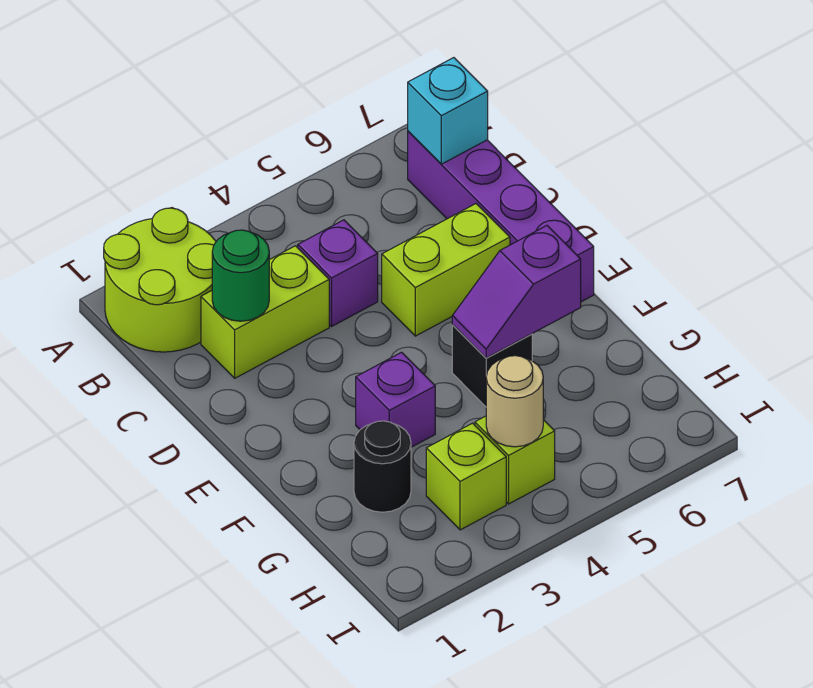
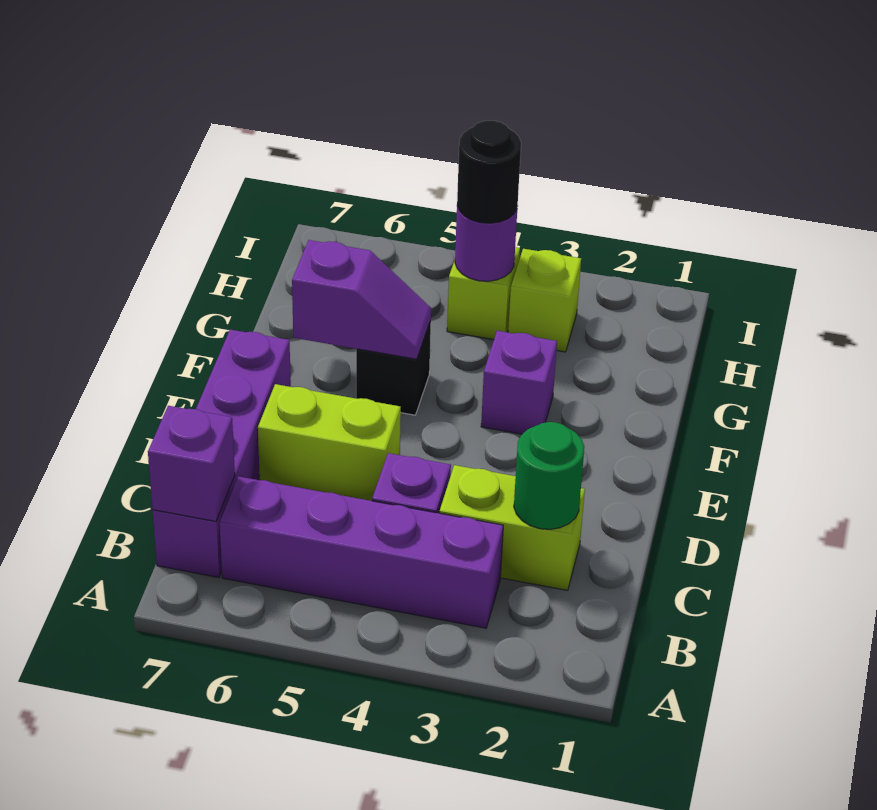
lime 2x2 round brick [104,208,216,352] -> none
none -> purple 1x4 brick [220,476,503,628]
cyan 1x1 brick [408,58,488,164] -> purple 1x1 brick [148,406,235,521]
black 1x1 round brick [354,421,411,512] -> black 1x1 round brick moved to [457,121,521,223]
tan 1x1 round brick [486,356,543,447] -> purple 1x1 round brick [455,206,518,281]

